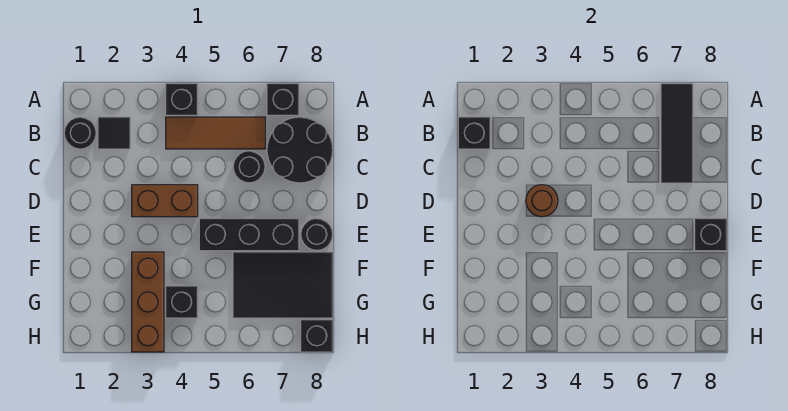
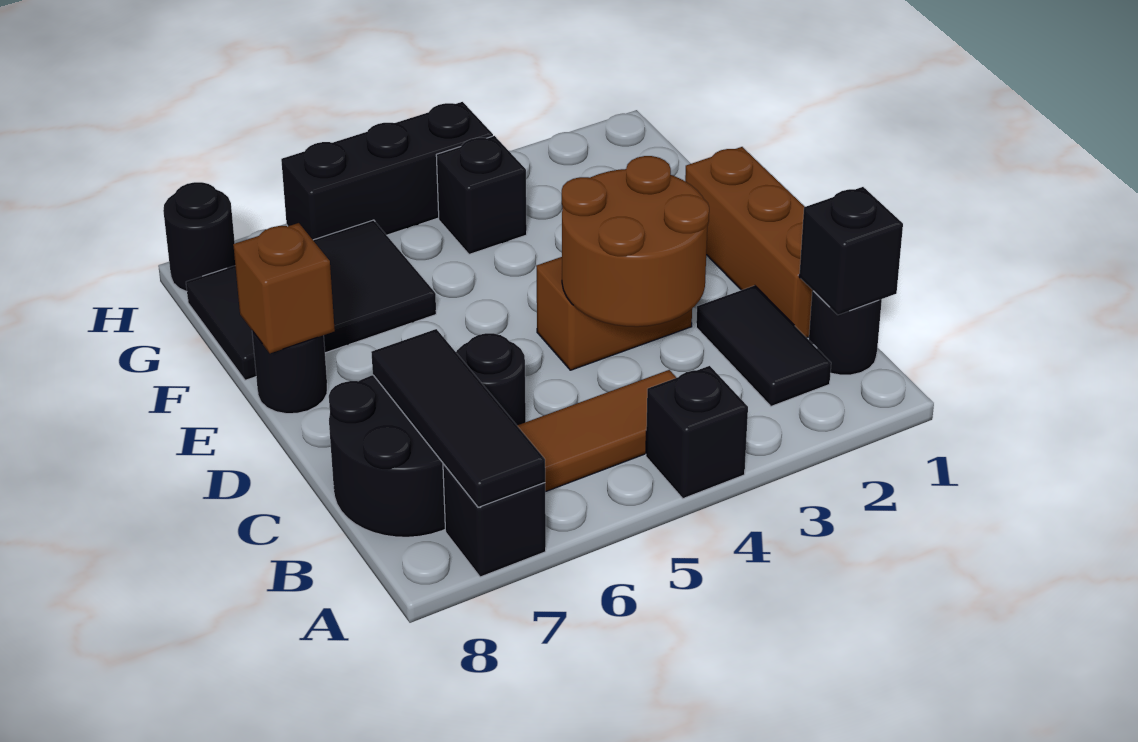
black 1x1 tile [98,117,130,149] -> black 1x2 tile [696,286,831,406]
brown 1x1 round brick [526,185,558,217] -> brown 2x2 round brick [562,156,709,327]
black 1x3 brick [199,218,299,251] -> black 1x3 brick moved to [281,102,493,240]
black 1x1 brick [695,218,727,251] -> brown 1x1 brick [233,223,335,353]
brown 1x3 brick [132,252,164,352] -> brown 1x3 brick moved to [685,147,812,338]
black 1x1 brick [301,320,333,352] -> black 1x1 round brick [163,182,235,292]

